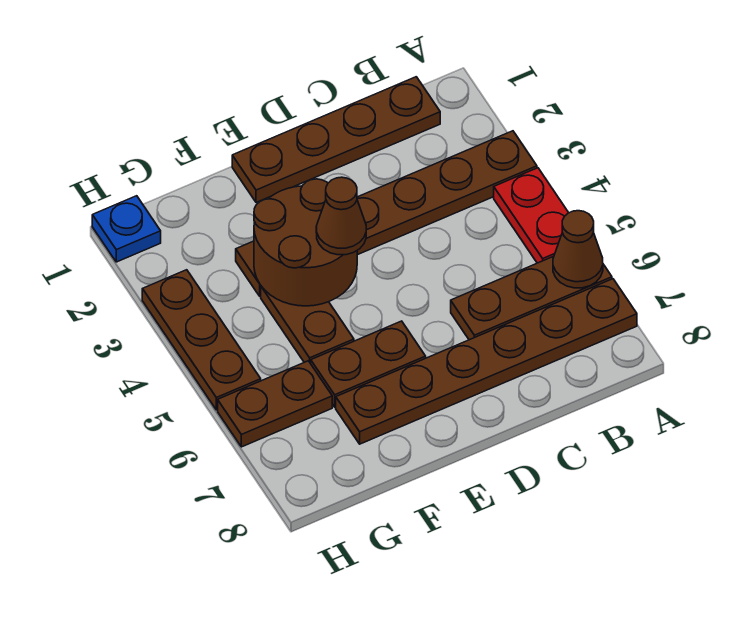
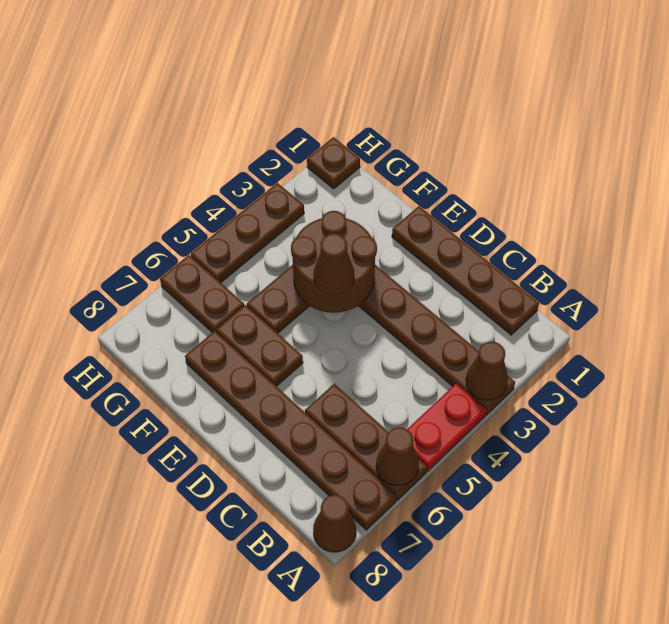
none -> brown 1x1 cone [466,342,508,400]
none -> brown 1x1 cone [313,495,356,552]
blue 1x1 plate [92,196,161,262] -> brown 1x1 plate [307,137,360,189]

